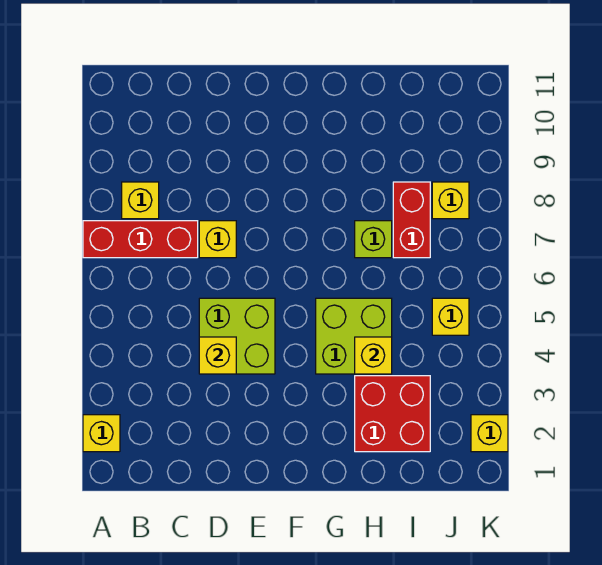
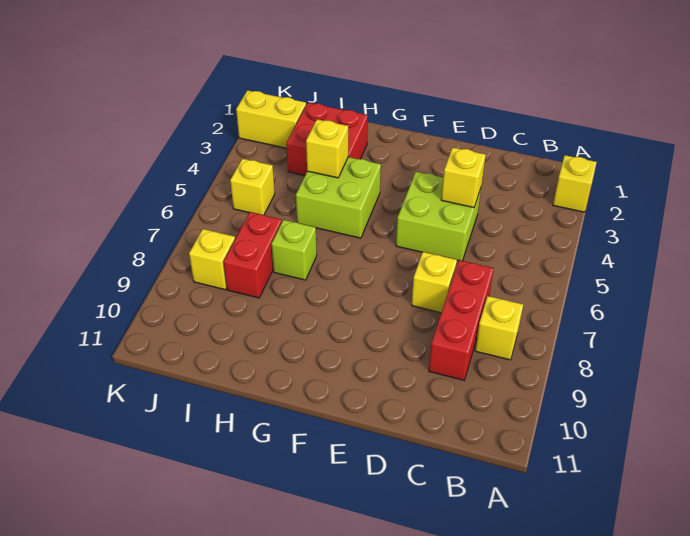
red 1x3 brick [83,221,198,258] -> red 1x3 brick turned to [429,260,494,380]
yellow 1x1 brick [471,415,508,452] -> yellow 1x2 brick [236,90,306,148]

